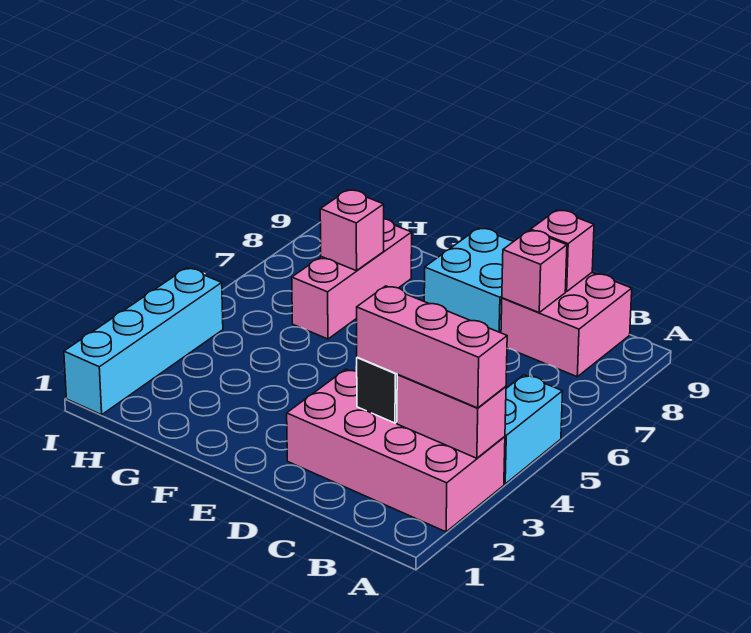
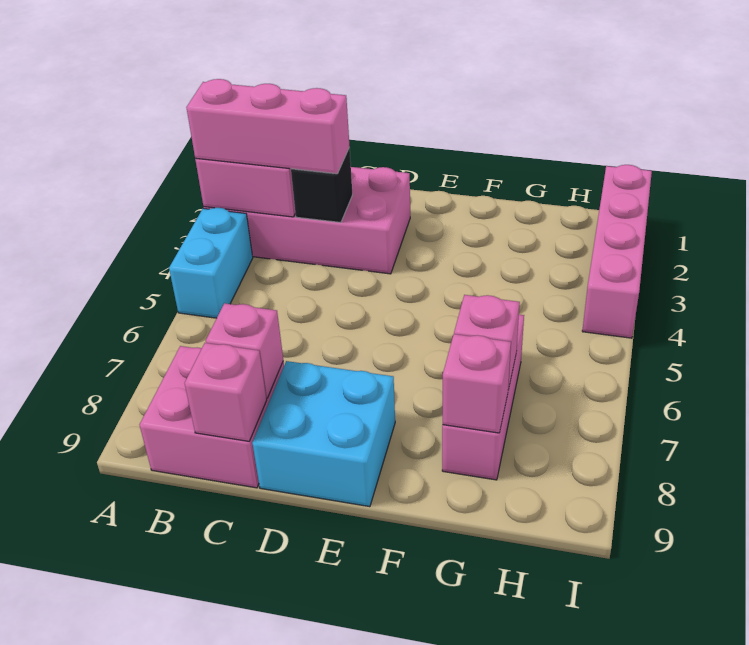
none -> pink 1x1 brick [443,334,511,433]
cyan 1x4 brick [64,268,223,415] -> pink 1x4 brick [582,165,652,338]

